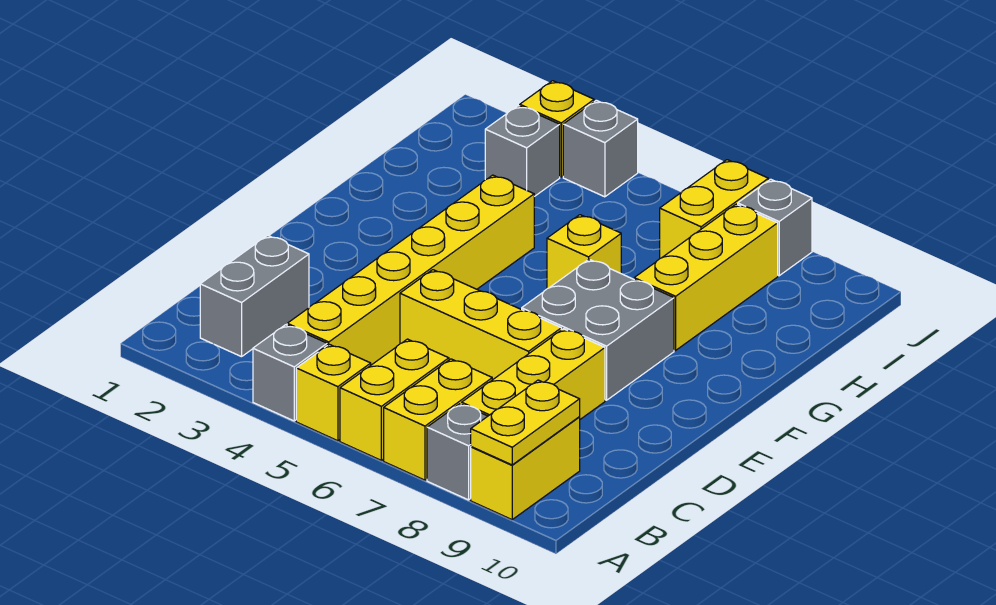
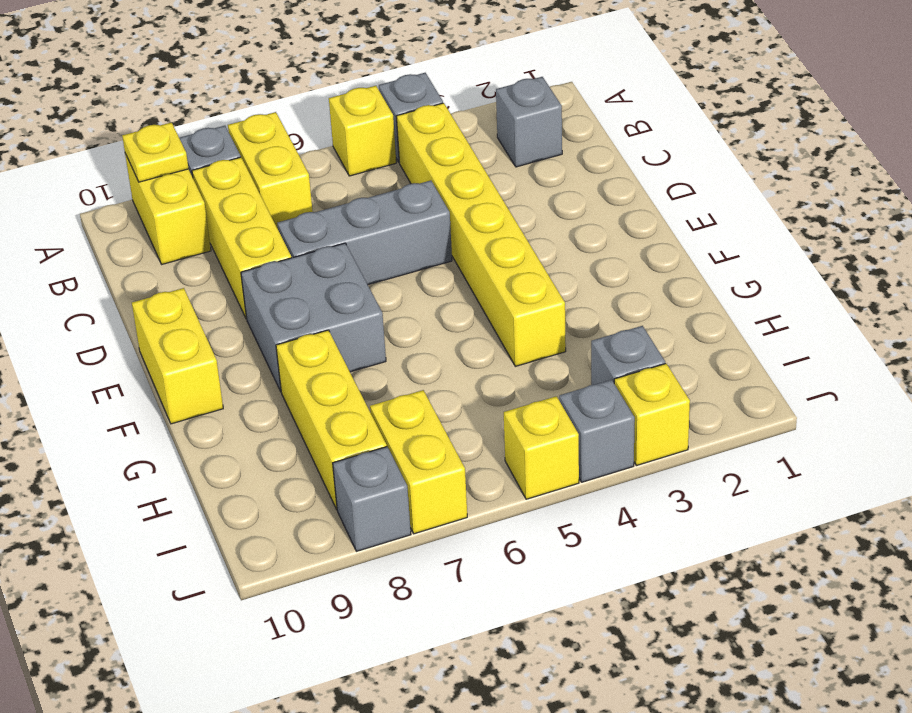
yellow 1x2 brick [340,339,449,460] -> yellow 1x2 brick moved to [132,288,223,424]
yellow 1x2 plate [471,380,580,465] -> yellow 1x1 plate [122,122,189,182]
grey 1x2 brick [200,235,309,357] -> grey 1x1 brick [496,77,562,167]
yellow 1x3 brick [400,270,561,380] -> grey 1x3 brick [277,181,452,285]
yellow 1x1 brick [547,215,621,289] -> yellow 1x1 brick moved to [504,396,579,499]

